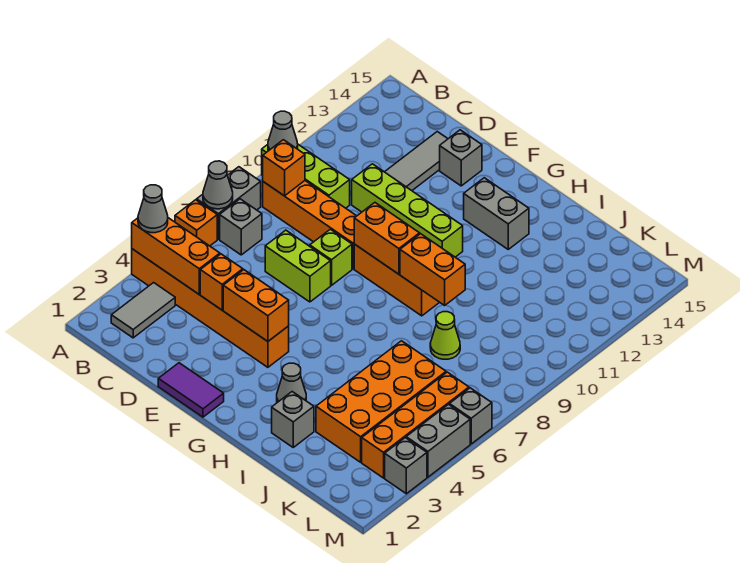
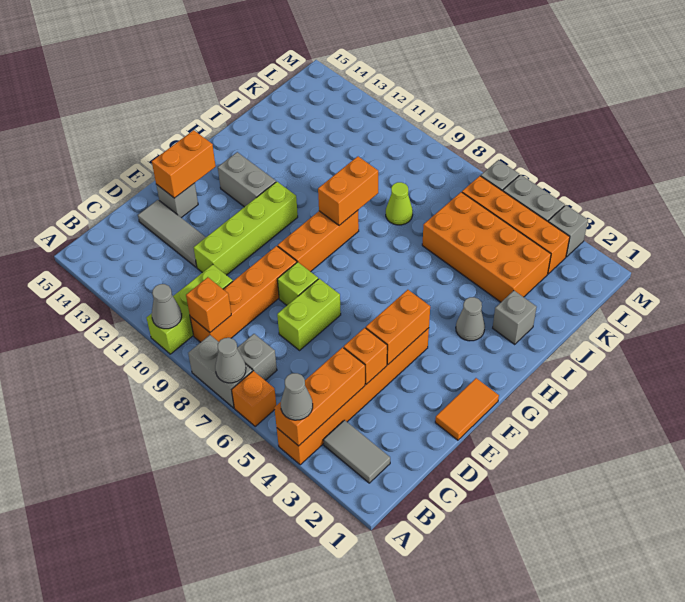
purple 1x2 tile [158,363,224,417] -> orange 1x2 tile [435,378,499,440]
orange 1x2 brick [354,203,420,274] -> orange 1x2 brick moved to [152,130,216,198]
grey 1x2 brick [464,178,529,249] -> grey 1x2 brick turned to [218,152,276,207]

